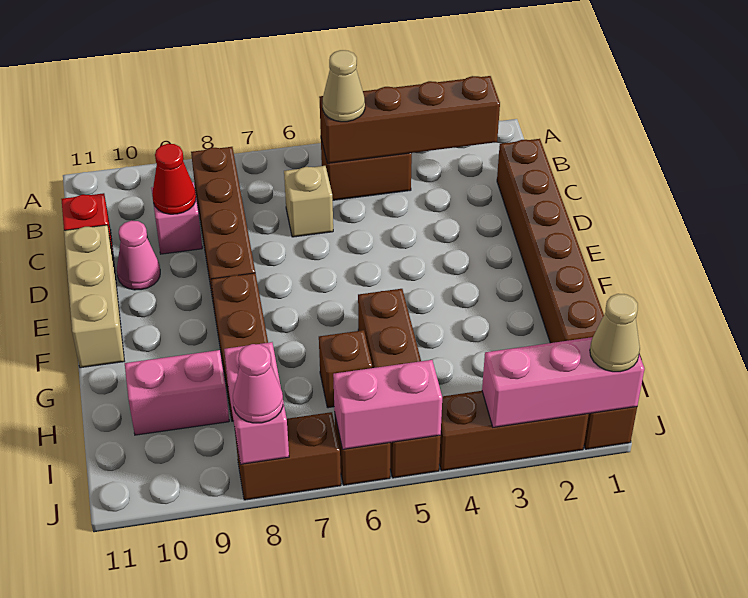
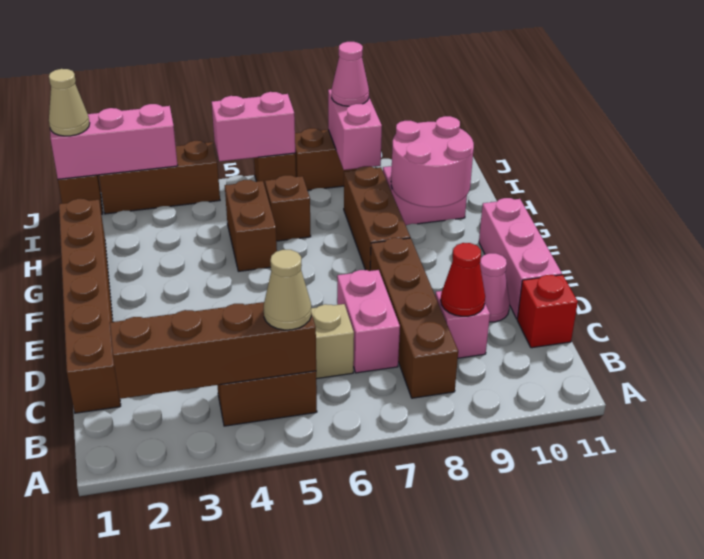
none -> pink 1x2 brick [337,270,400,373]
tan 1x3 brick [64,225,124,368] -> pink 1x3 brick [479,198,562,319]
brown 1x4 brick [358,289,441,478] -> brown 1x2 brick [225,180,277,271]
none -> pink 2x2 round brick [391,116,474,207]

